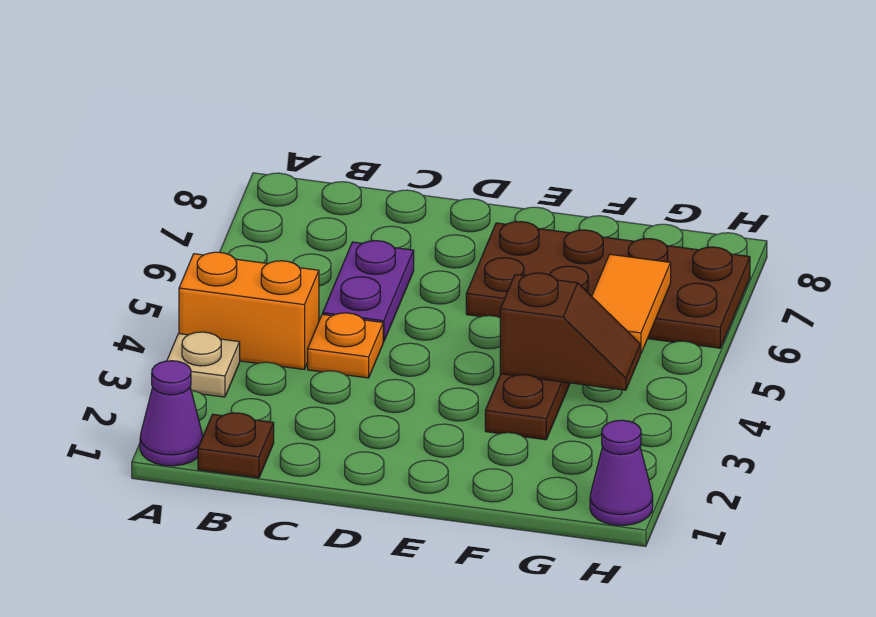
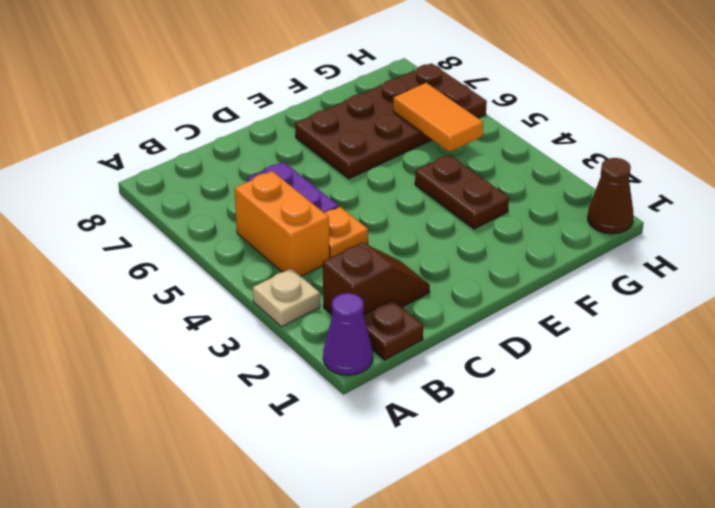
orange 1x2 brick [179,252,319,369] -> orange 1x2 brick turned to [234,171,330,276]
brown 1x2 slope [500,273,640,390] -> brown 1x2 slope moved to [323,242,430,315]
purple 1x1 cone [590,420,653,525] -> brown 1x1 cone [588,158,633,234]

